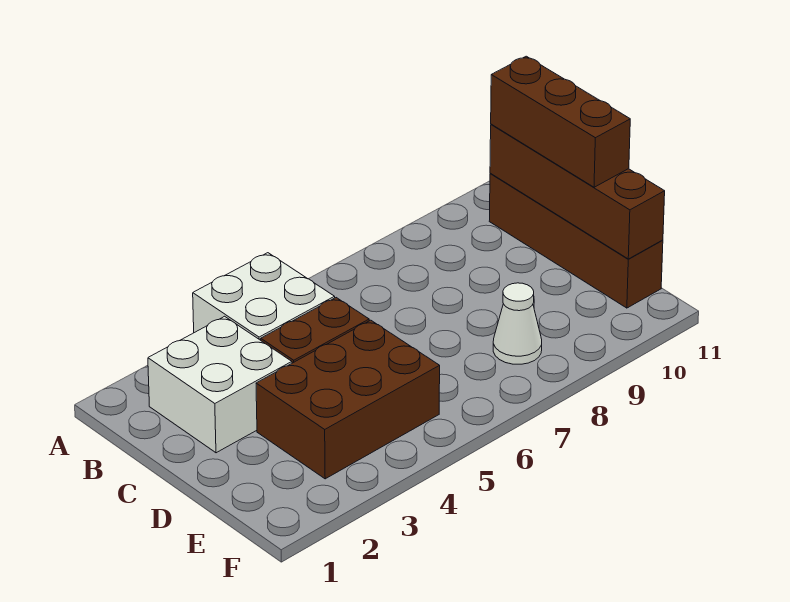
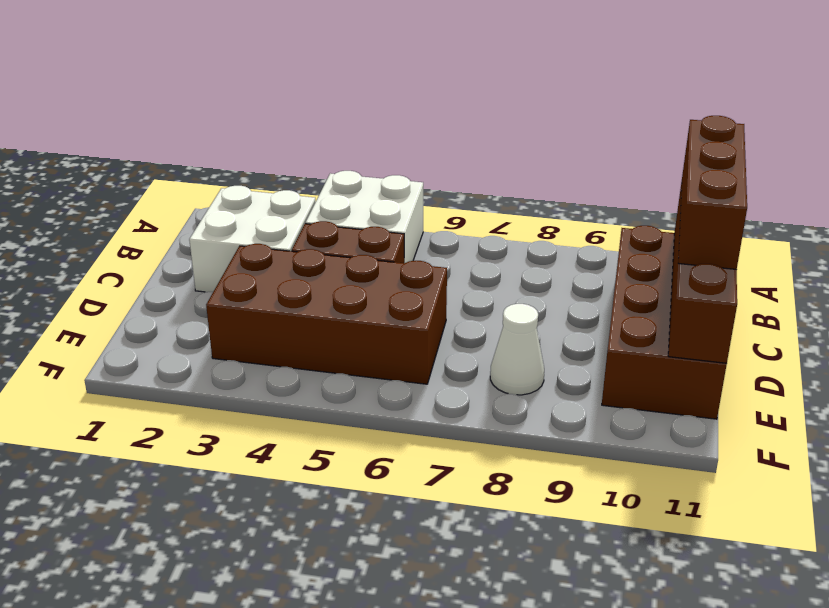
brown 1x4 brick [489,173,663,308] -> brown 2x4 brick [602,226,727,419]
brown 2x3 brick [256,320,440,479] -> brown 2x4 brick [206,244,447,384]

